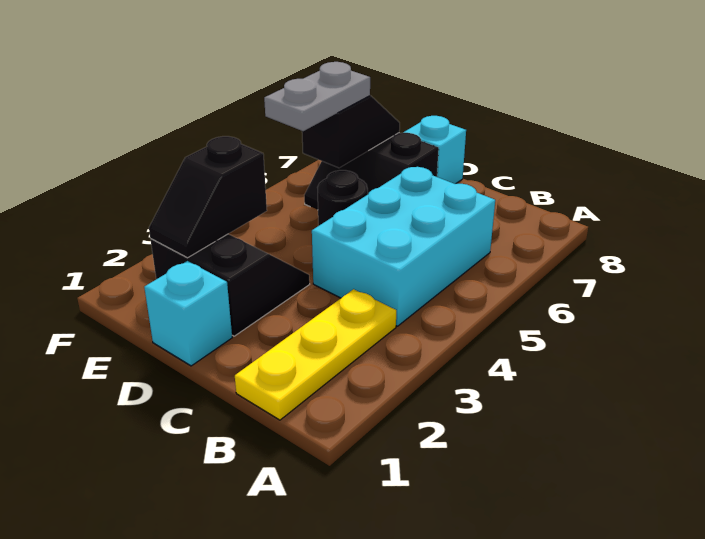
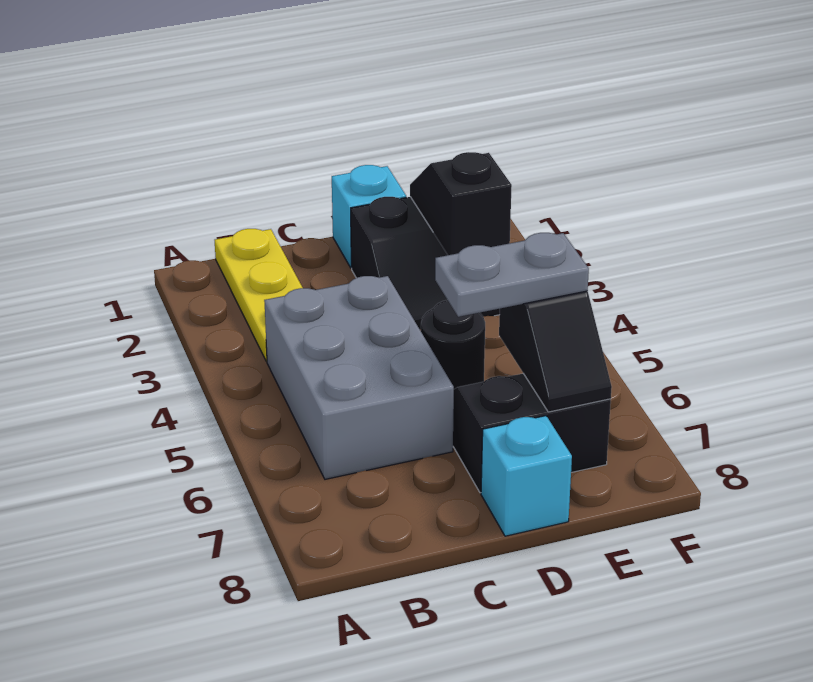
cyan 2x3 brick [312,167,495,326] -> grey 2x3 brick [264,276,454,479]
grey 1x2 plate [264,62,370,131] -> grey 1x2 plate turned to [435,233,589,317]

